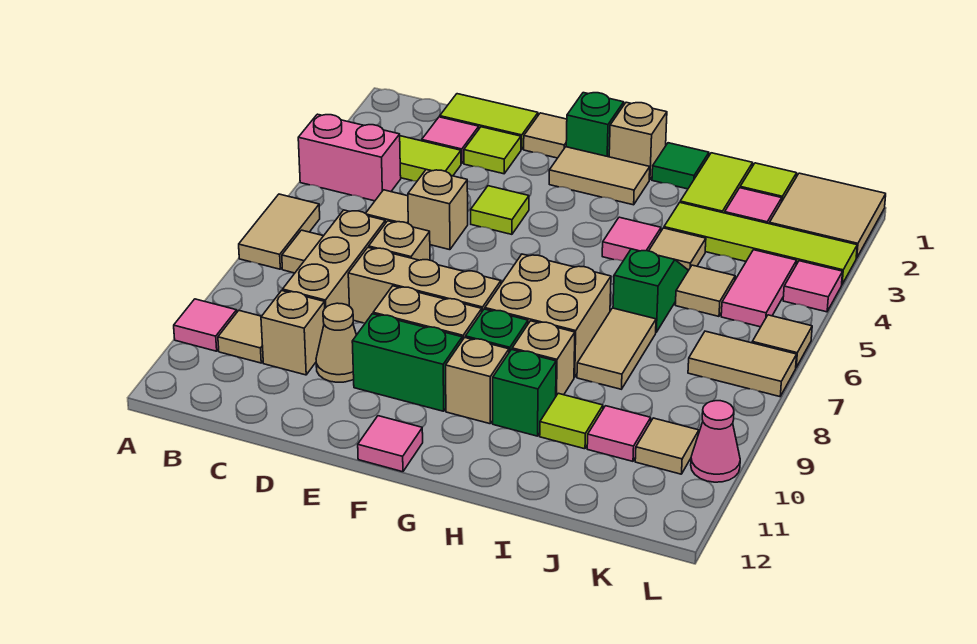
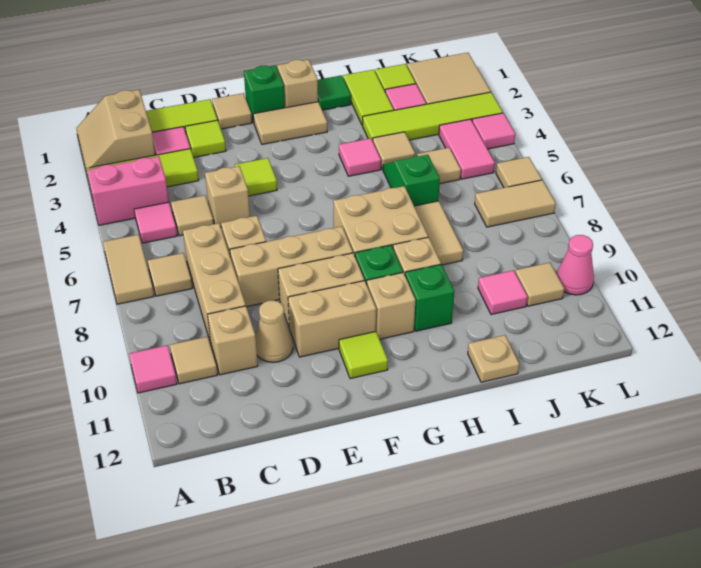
none -> tan 2x2 slope [76,90,155,169]
green 1x2 brick [352,314,462,411] -> tan 1x2 brick [288,281,376,357]
pink 1x1 tile [358,416,423,472] -> pink 1x1 tile moved to [134,202,177,243]
lime 1x1 tile [540,393,603,449] -> lime 1x1 tile moved to [339,332,388,379]
none -> tan 1x1 plate [468,335,519,382]

